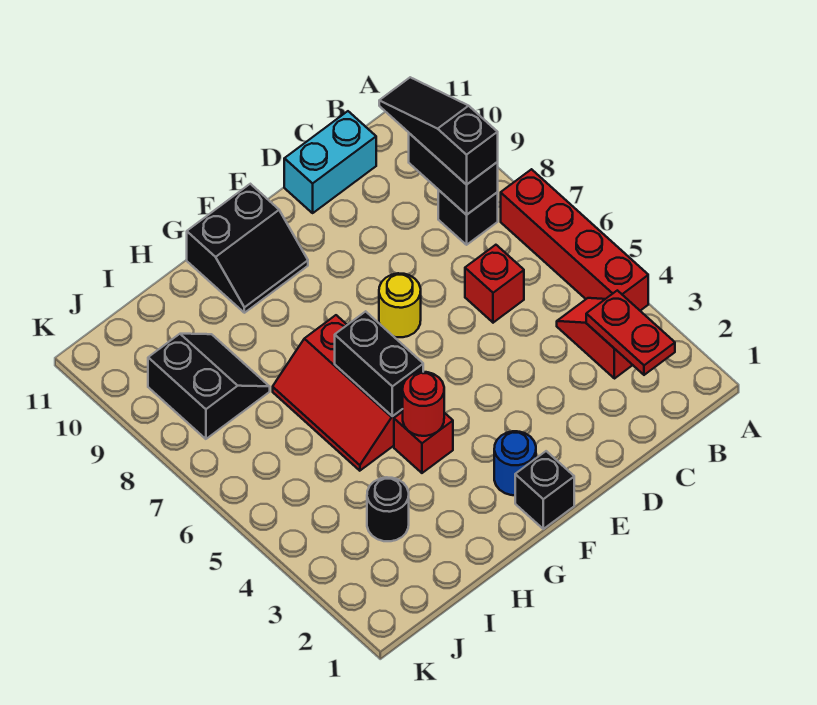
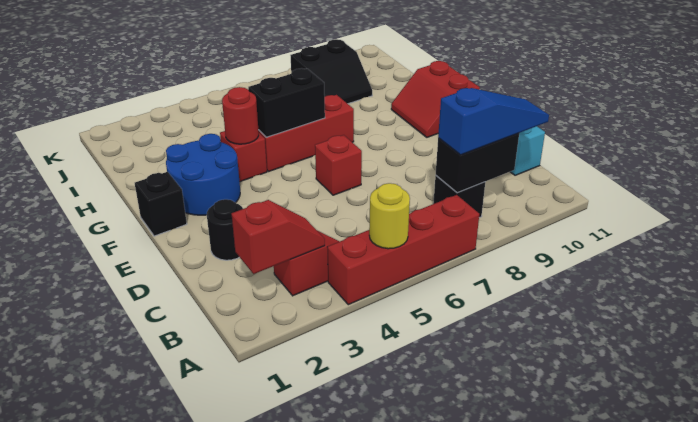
red 1x2 plate [586,290,675,375] -> red 1x2 slope [232,200,325,274]
black 1x3 slope [379,77,498,185] -> blue 1x3 slope [438,88,549,155]
red 1x1 brick [465,245,524,323] -> red 1x1 brick moved to [315,135,362,195]
yellow 1x1 round brick [379,273,421,337] -> yellow 1x1 round brick moved to [369,183,410,249]
blue 1x1 round brick [494,431,536,495] -> blue 2x2 round brick [166,134,240,215]
black 2x2 slope [187,184,308,313] -> red 2x2 slope [391,61,480,137]
black 1x1 round brick [367,477,409,541] -> black 1x1 round brick moved to [207,199,243,260]

